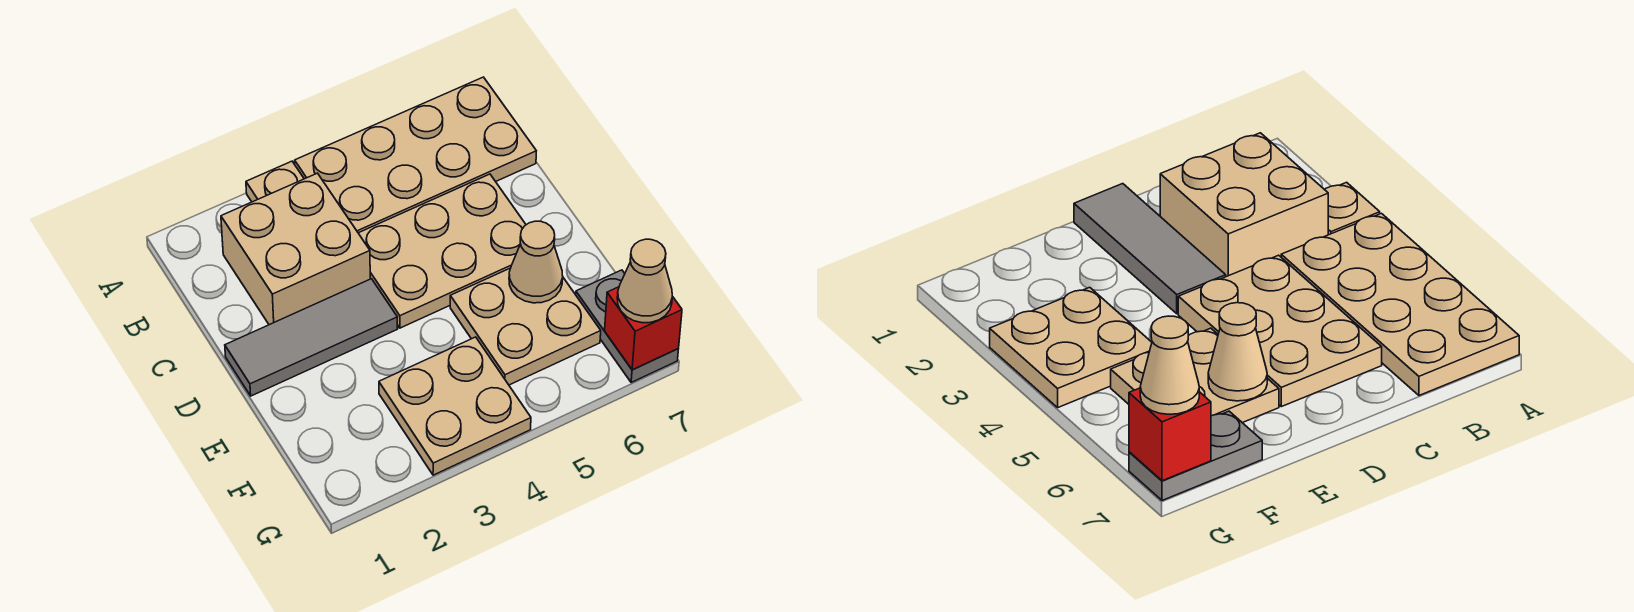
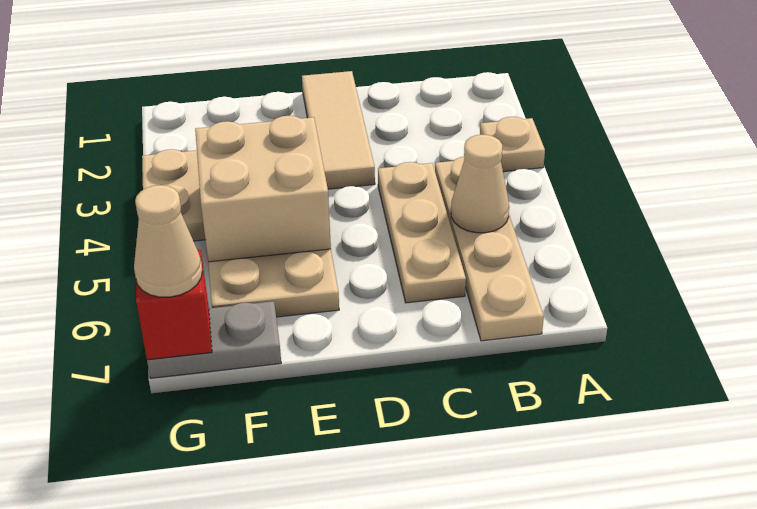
tan 2x4 plate [295,77,536,233] -> tan 1x4 plate [435,157,544,341]
tan 2x2 brick [221,173,370,325] -> tan 2x2 brick moved to [195,116,331,262]
tan 2x3 plate [359,174,526,328] -> tan 1x3 plate [378,162,466,303]
grey 1x3 tile [225,279,398,396] -> tan 1x3 tile [302,71,375,189]
tan 1x1 cone [509,221,563,303] -> tan 1x1 cone moved to [451,135,509,233]

